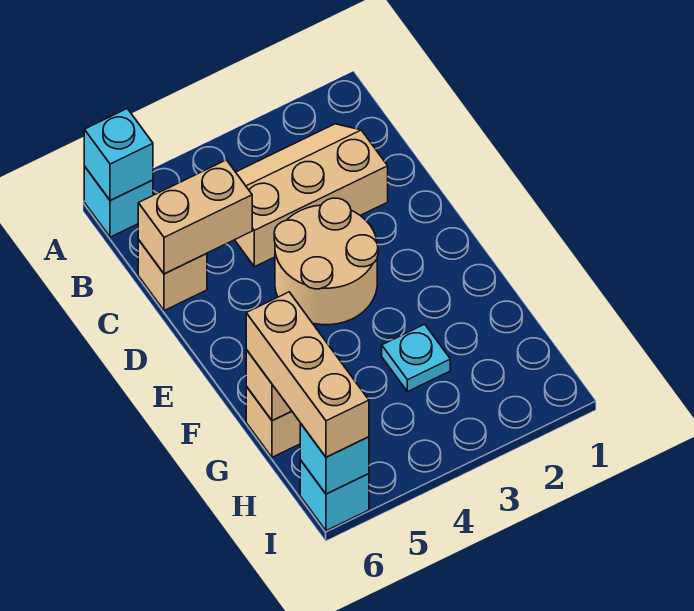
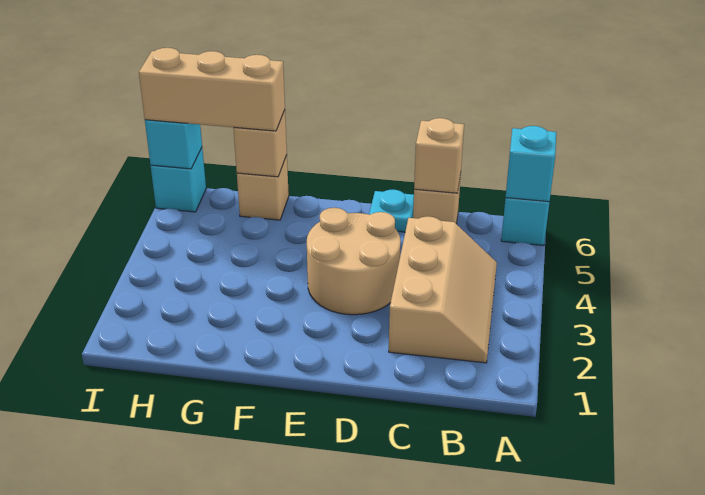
tan 1x2 brick [138,160,252,274] -> tan 1x1 brick [414,118,464,193]
cyan 1x1 plate [382,324,450,392] -> cyan 1x1 plate moved to [369,190,414,232]

